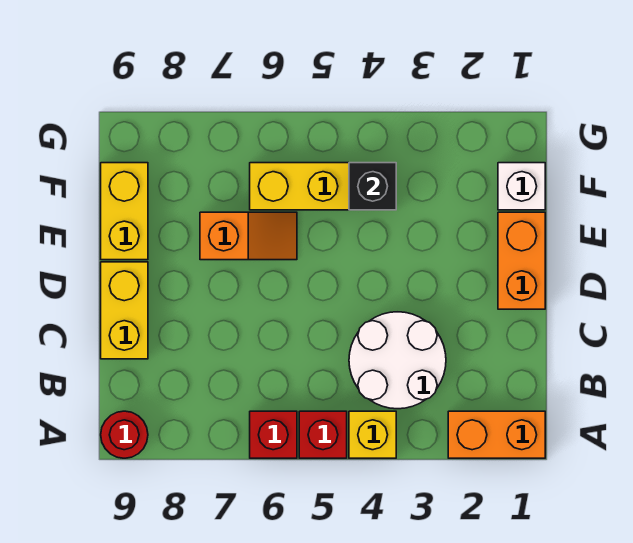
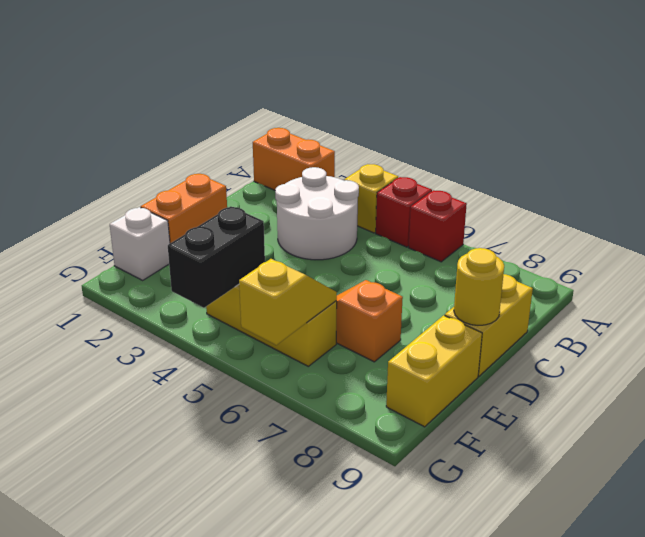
red 1x1 round brick [101,411,148,458] -> none
none -> yellow 1x1 round brick [454,248,504,325]
black 1x1 brick [349,163,396,210] -> black 1x2 brick [168,206,265,308]
none -> yellow 1x2 slope [239,259,337,345]

